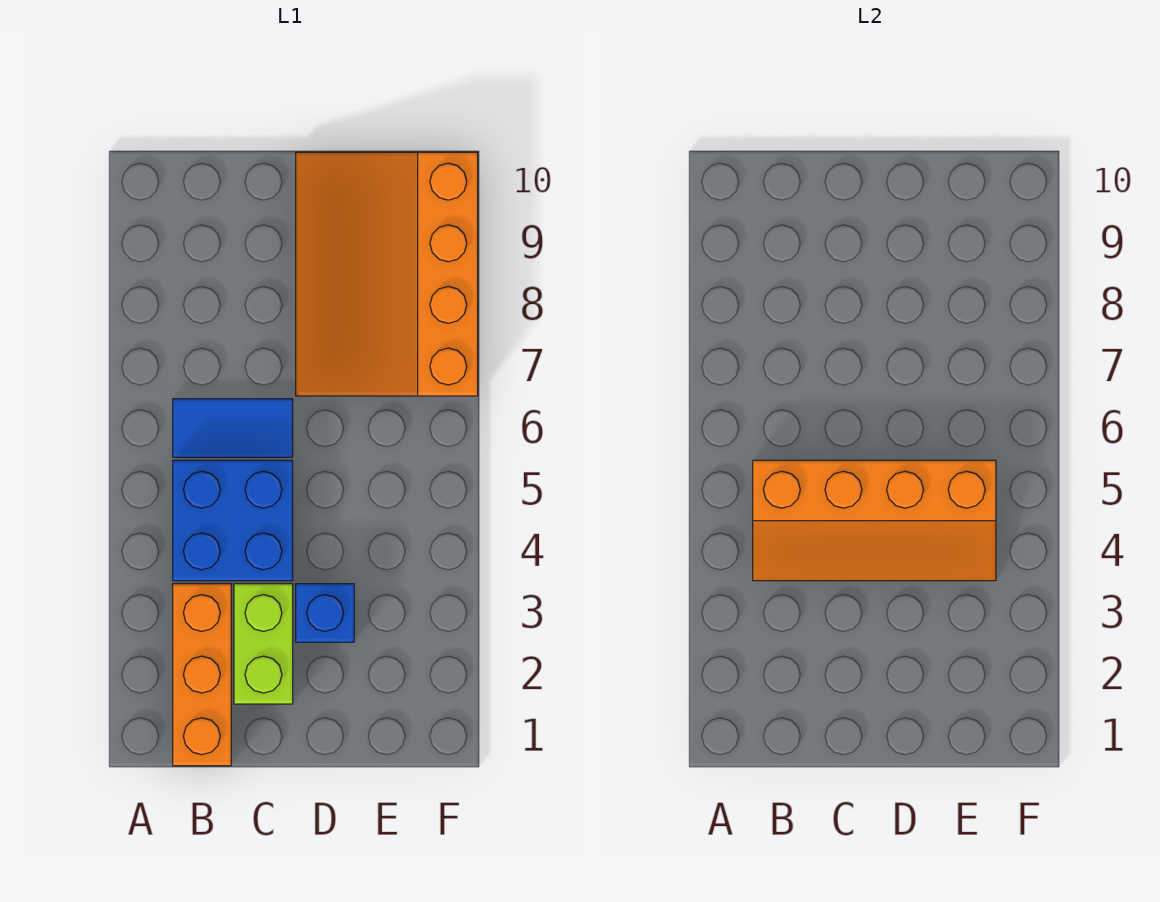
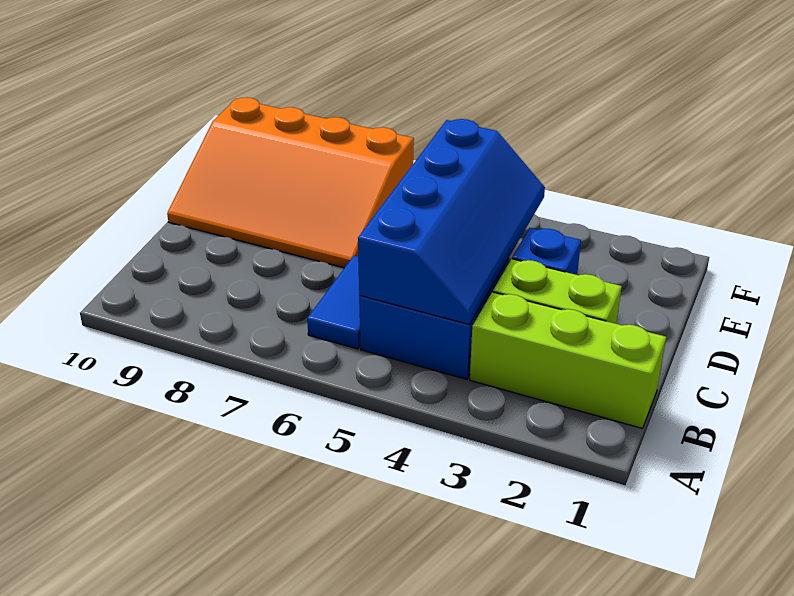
orange 1x3 brick [173,584,231,766] -> lime 1x3 brick [470,292,666,428]
orange 2x4 slope [753,460,996,581] -> blue 2x4 slope [358,119,545,325]

